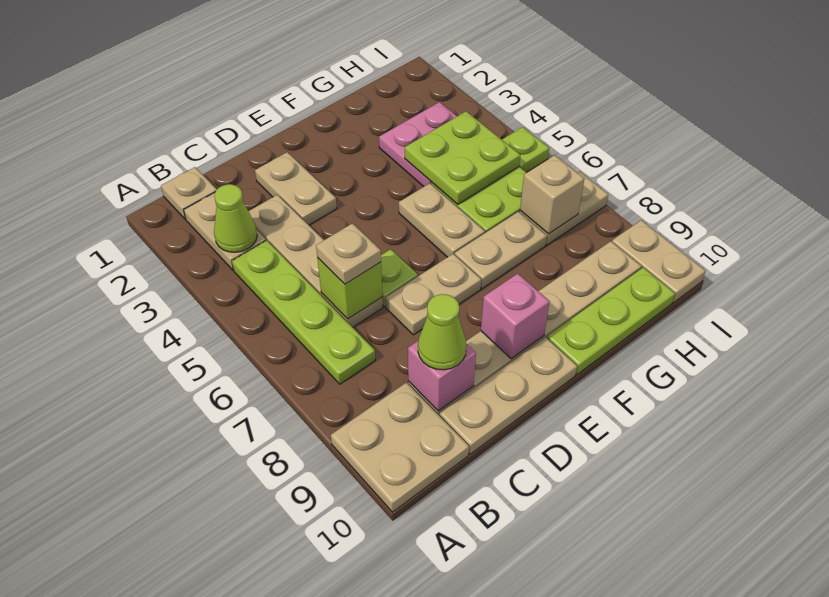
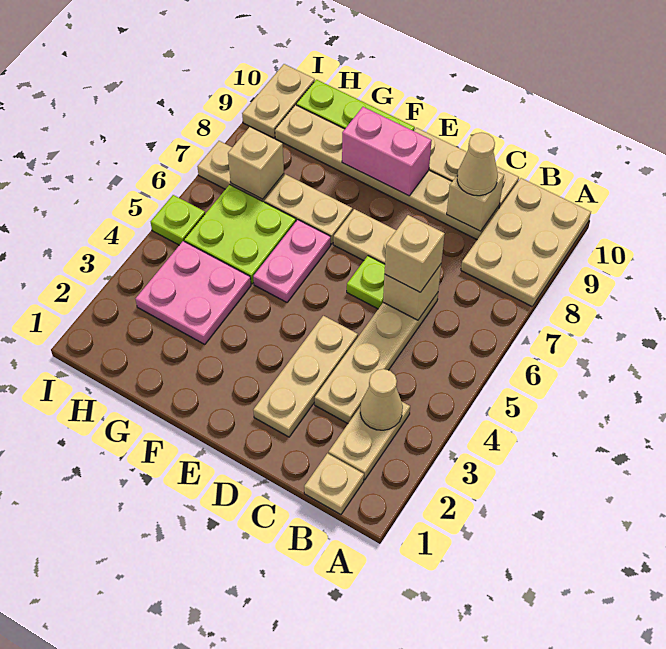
tan 2x2 plate [331,383,469,512] -> tan 2x3 plate [461,178,591,306]
lime 1x1 cone [214,184,257,252] -> tan 1x1 cone [360,369,403,430]
lime 1x4 plate [232,240,375,384] -> none
lime 1x1 brick [317,258,382,319] -> tan 1x1 brick [383,264,441,320]
tan 1x1 plate [316,223,381,284] -> tan 1x1 brick [385,215,445,292]
pink 1x1 brick [408,341,476,411] -> tan 1x1 brick [447,172,504,231]
lime 1x1 cone [418,294,466,370] -> tan 1x1 cone [457,132,498,196]
tan 1x2 plate [255,152,337,225] -> tan 1x3 plate [253,316,358,437]
pink 1x1 brick [481,274,549,359] -> pink 1x2 brick [342,107,432,196]
tan 1x2 plate [399,183,485,257] -> pink 1x2 plate [253,220,331,302]
lime 2x2 plate [405,111,520,204] -> none

